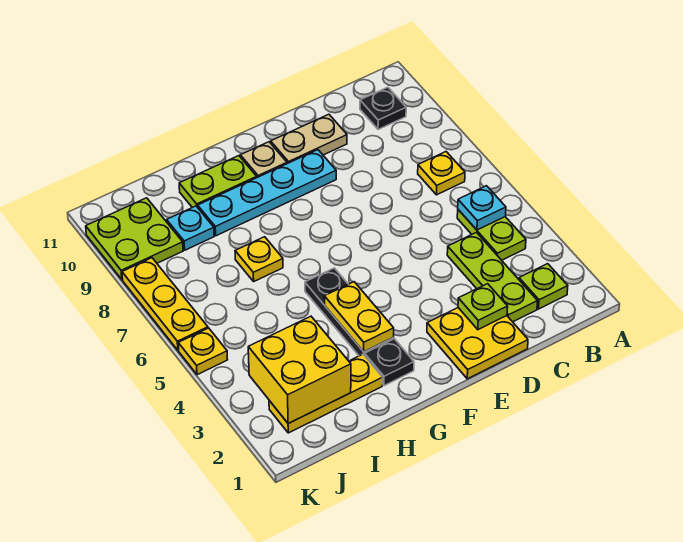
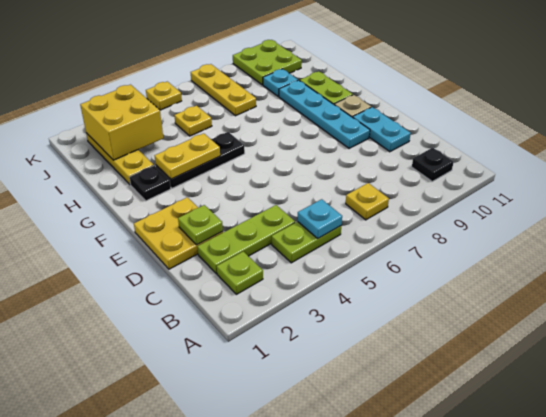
tan 1x2 plate [271,114,347,164] -> cyan 1x2 plate [353,107,411,152]
yellow 1x1 plate [235,237,283,281] -> yellow 1x1 plate moved to [174,106,212,136]
yellow 1x3 plate [122,258,208,350] -> yellow 1x3 plate turned to [191,64,256,116]

